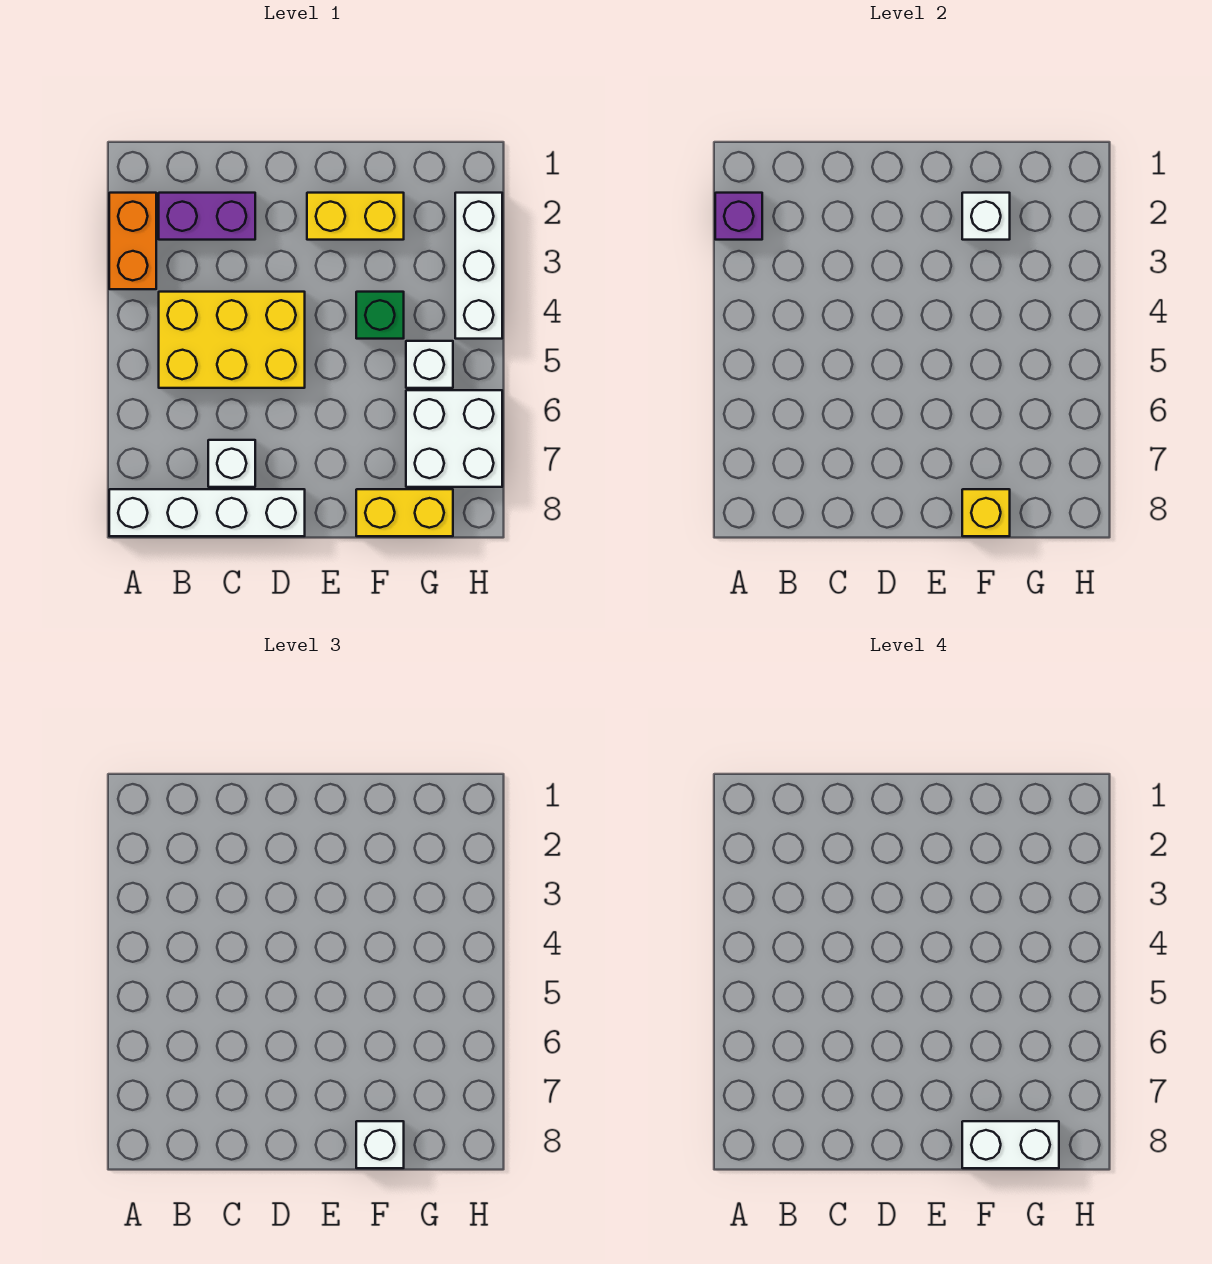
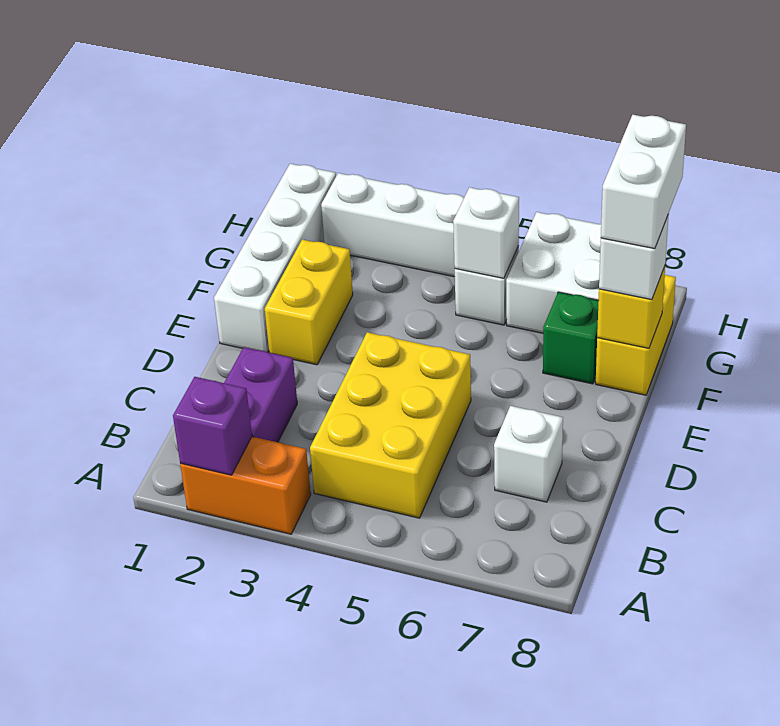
white 1x4 brick [109,489,305,536] -> white 1x4 brick moved to [214,164,336,352]
white 1x1 brick [962,193,1010,240] -> white 1x1 brick moved to [453,187,519,278]
green 1x1 brick [356,292,404,339] -> green 1x1 brick moved to [543,292,599,384]

